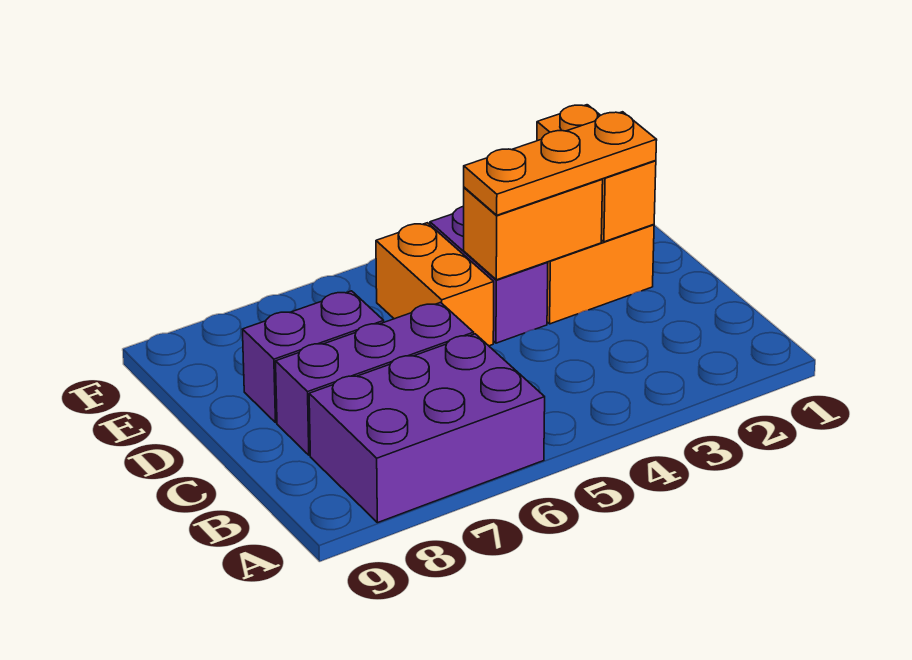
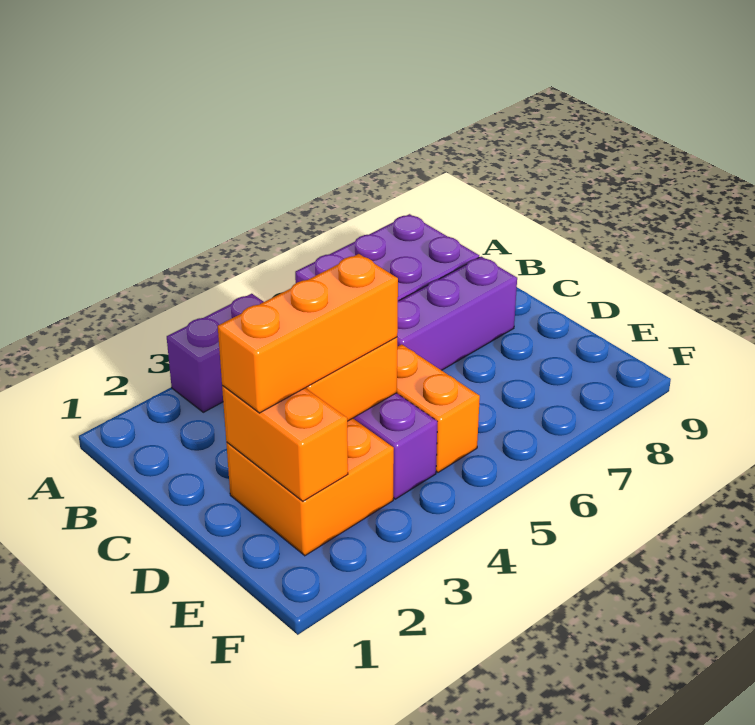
orange 1x3 plate [464,112,657,215] -> orange 1x3 brick [218,254,398,413]
purple 1x2 brick [242,291,384,422] -> purple 1x2 brick moved to [167,294,264,412]

